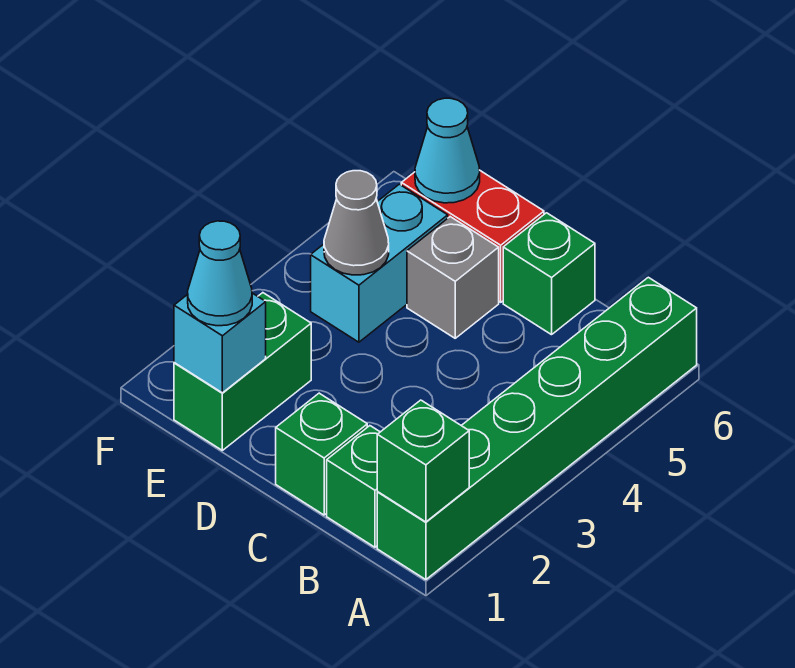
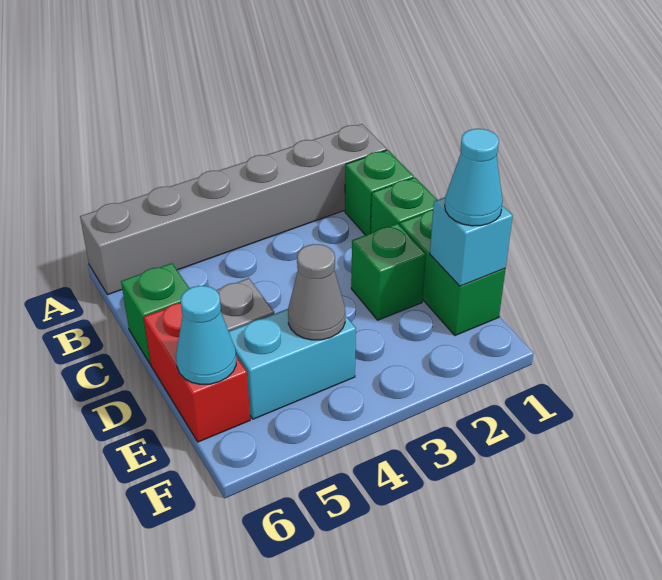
green 1x6 brick [377,277,697,580] -> grey 1x6 brick [80,124,387,295]
green 1x1 brick [377,400,469,522] -> green 1x1 brick moved to [351,224,426,320]
green 1x2 brick [174,293,311,450] -> green 1x2 brick turned to [400,210,505,336]

